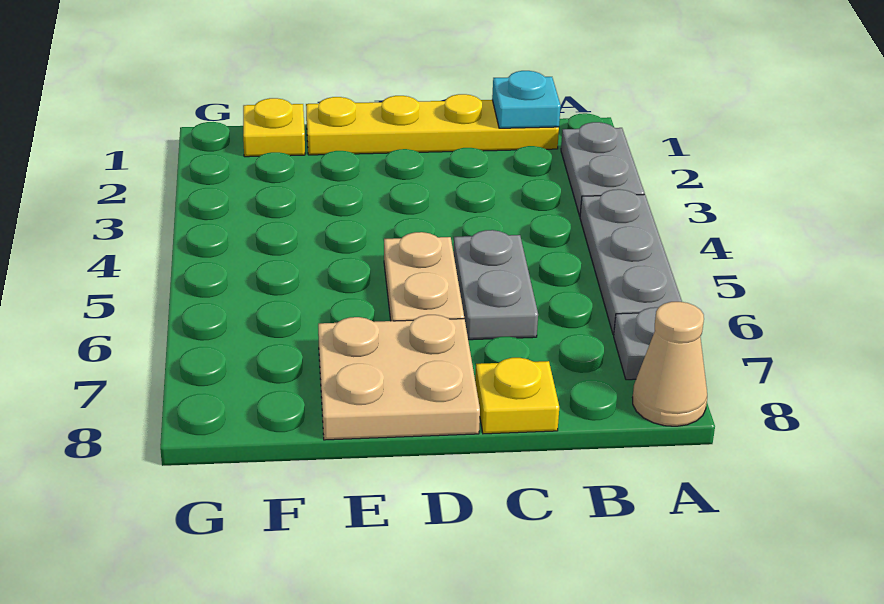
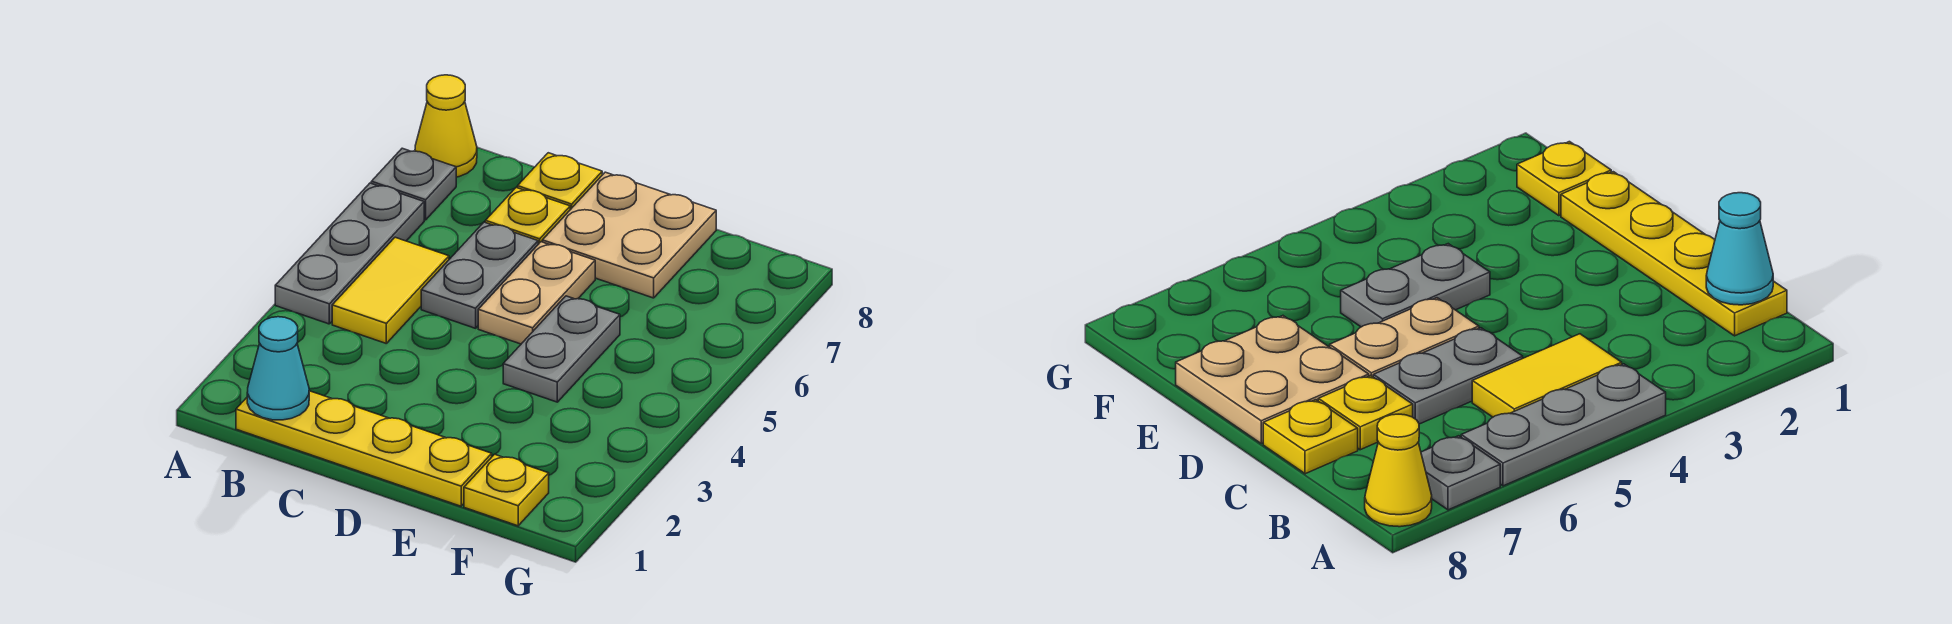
grey 1x2 plate [561,122,644,216] -> grey 1x2 plate moved to [503,296,620,402]
tan 1x1 cone [633,302,707,426] -> yellow 1x1 cone [415,75,477,177]
cyan 1x1 plate [492,71,561,128] -> cyan 1x1 cone [247,317,309,420]
none -> yellow 1x2 tile [332,237,449,343]
none -> yellow 1x1 plate [485,188,570,244]

